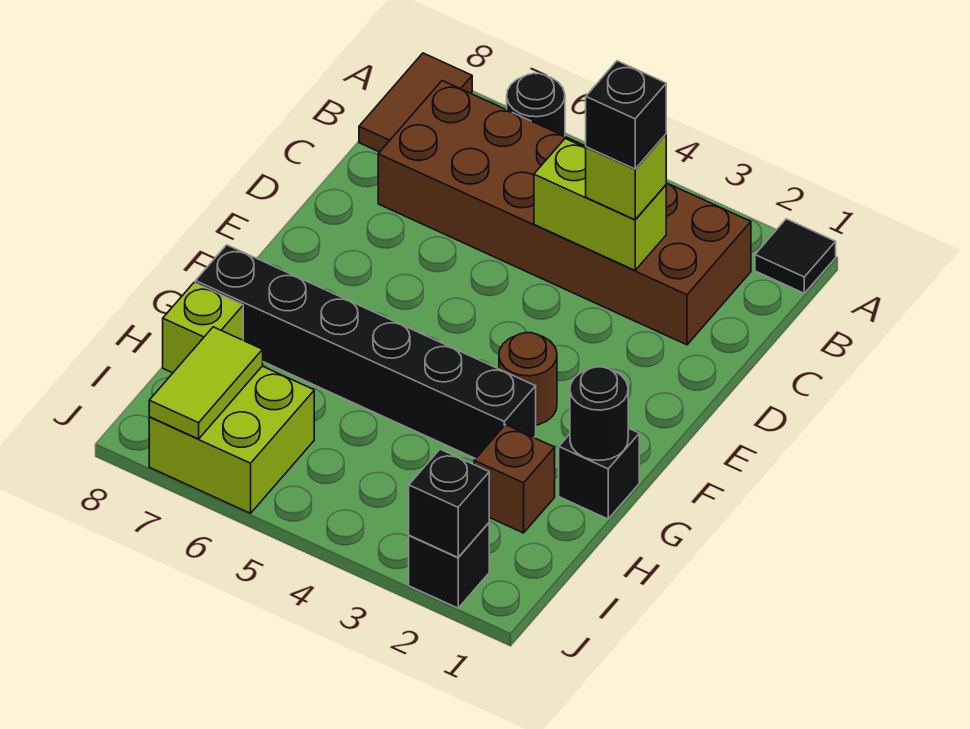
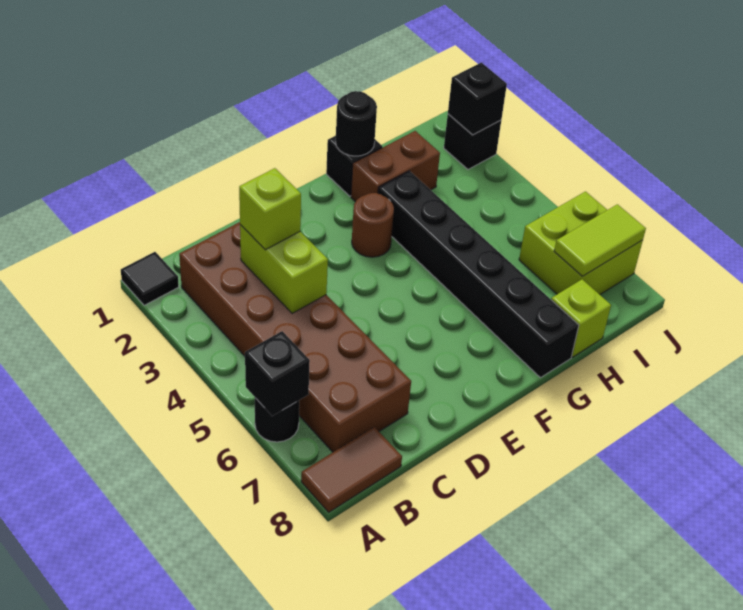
black 1x1 brick [586,61,666,169] -> black 1x1 brick moved to [245,331,310,416]
brown 1x1 brick [474,425,555,533] -> brown 1x2 brick [351,131,440,202]

